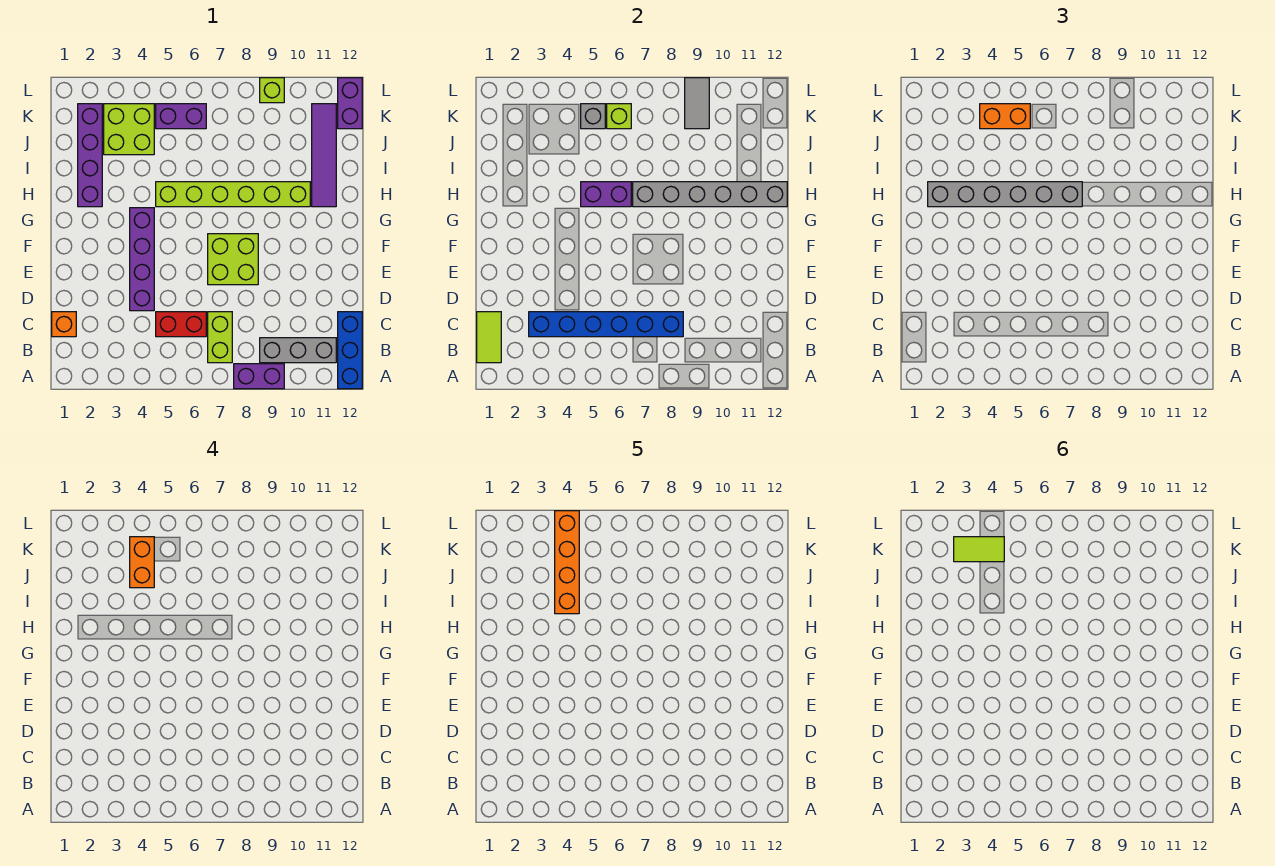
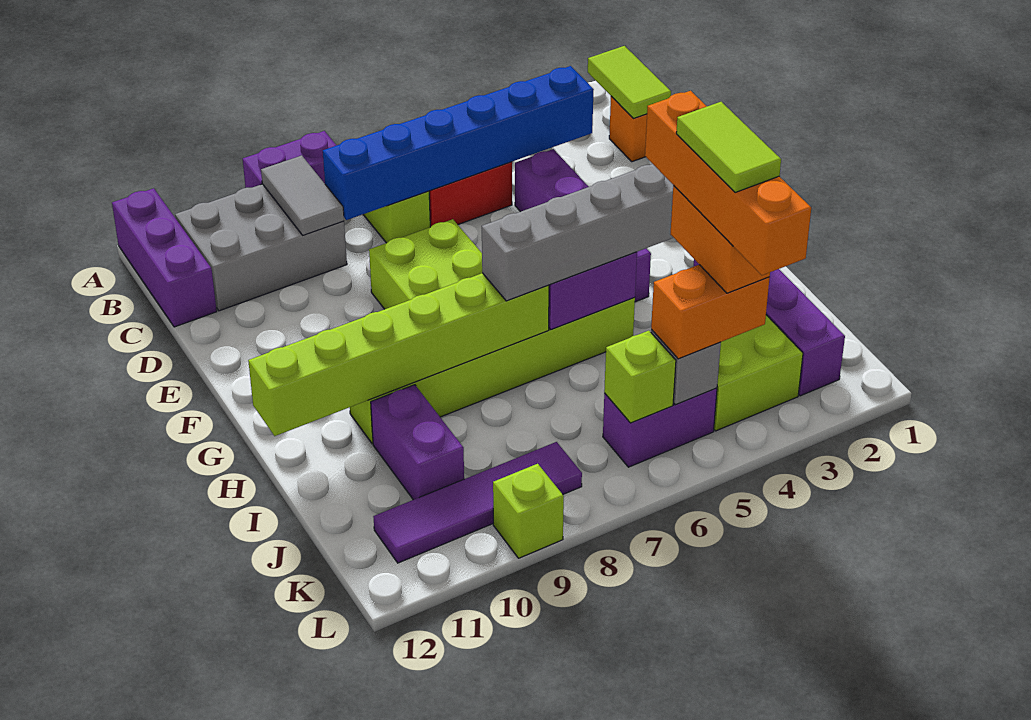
blue 1x3 brick [338,312,362,389] -> purple 1x3 brick [112,188,217,327]
grey 1x3 brick [260,338,336,363] -> grey 2x3 brick [175,184,347,311]
grey 1x6 brick [633,182,787,207] -> lime 1x6 brick [248,273,549,436]
purple 1x4 tile [312,104,336,207] -> purple 1x4 tile turned to [373,442,582,563]
lime 1x2 tile [954,537,1004,562] -> lime 1x2 tile turned to [676,102,781,192]
grey 1x2 tile [685,78,709,129] -> grey 1x2 tile moved to [261,155,344,235]
purple 1x2 brick [338,78,362,129] -> purple 1x2 brick moved to [371,385,464,500]

